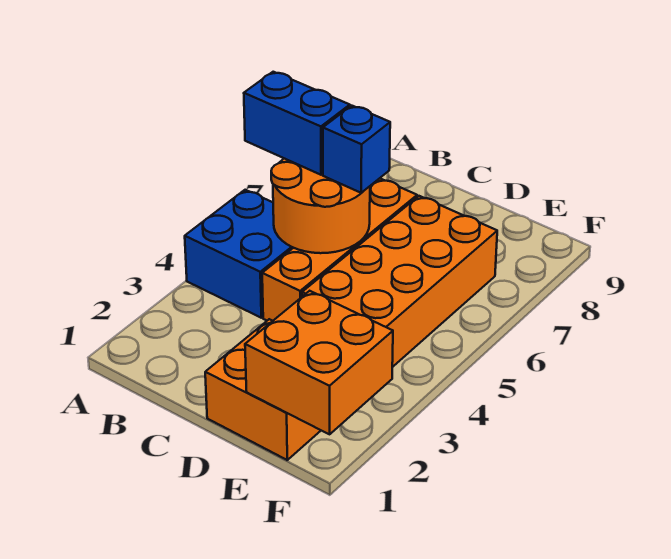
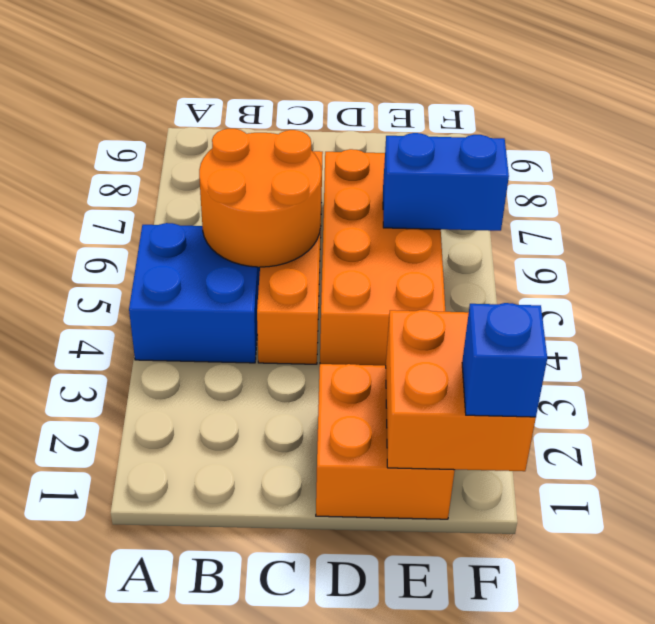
blue 1x2 brick [244,72,350,175] -> blue 1x2 brick moved to [383,133,509,231]
blue 1x1 brick [323,106,390,193] -> blue 1x1 brick moved to [462,303,547,417]

